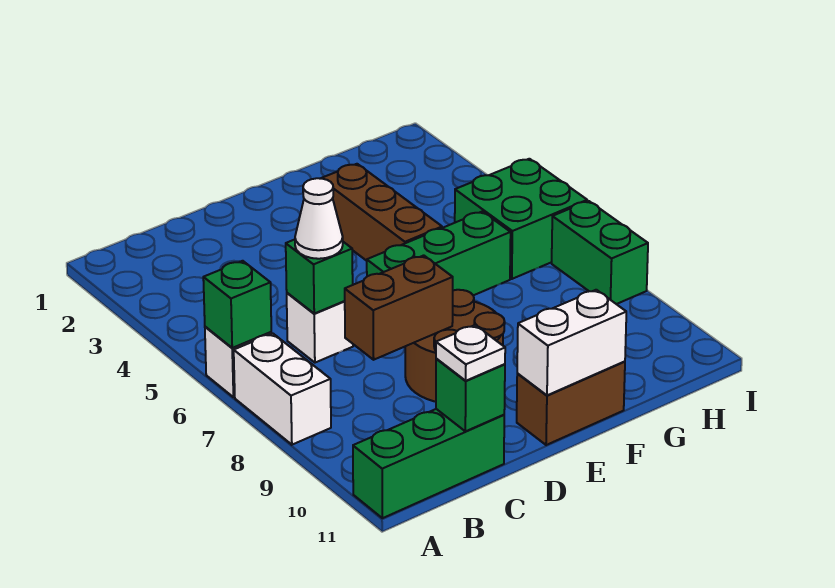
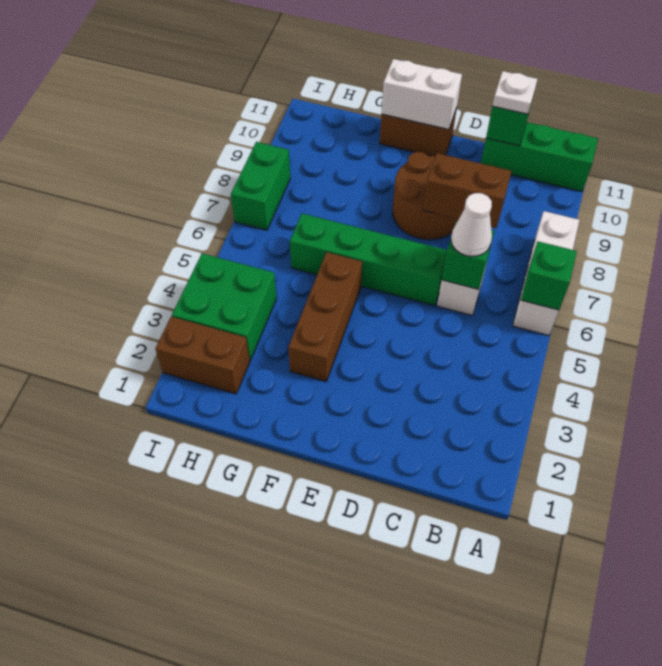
green 1x3 brick [367,211,511,295] -> green 1x4 brick [290,213,447,306]
none -> brown 1x2 brick [155,317,250,394]
green 2x2 brick [455,159,587,279] -> green 2x2 brick moved to [172,253,277,360]

